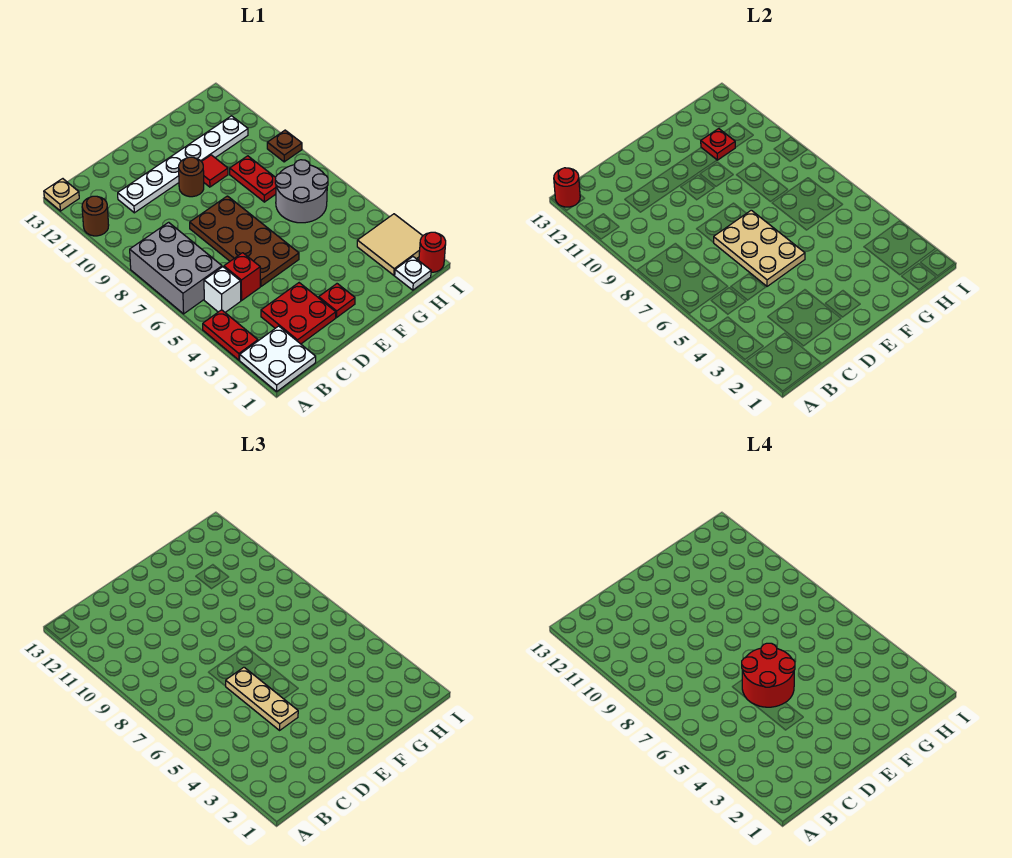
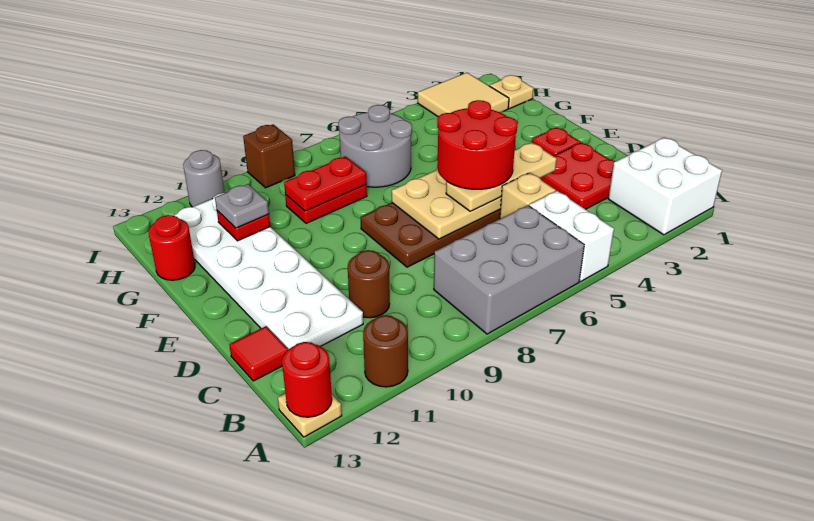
white 2x2 plate [240,326,316,391] -> white 2x2 brick [608,137,722,235]
red 1x2 plate [203,310,258,360] -> red 1x2 plate moved to [284,156,367,211]
white 1x1 brick [204,267,241,312] -> white 1x2 brick [529,191,614,282]
red 1x1 brick [224,253,260,301] -> tan 1x1 brick [500,173,556,219]
white 1x6 plate [118,116,248,213] -> white 2x6 plate [173,193,363,349]
brown 1x1 round brick [179,157,204,197] -> brown 1x1 round brick moved to [348,250,390,318]
red 1x1 tile [201,155,228,187] -> red 1x1 tile moved to [229,326,288,381]
none -> grey 1x1 plate [215,184,269,228]
white 1x1 plate [395,257,431,290] -> tan 1x1 plate [489,75,534,109]
red 1x1 round brick [419,232,446,272] -> red 1x1 round brick moved to [149,215,195,280]
brown 1x1 plate [267,130,302,162] -> brown 1x1 brick [243,124,295,188]
none -> grey 1x1 round brick [183,150,224,207]

